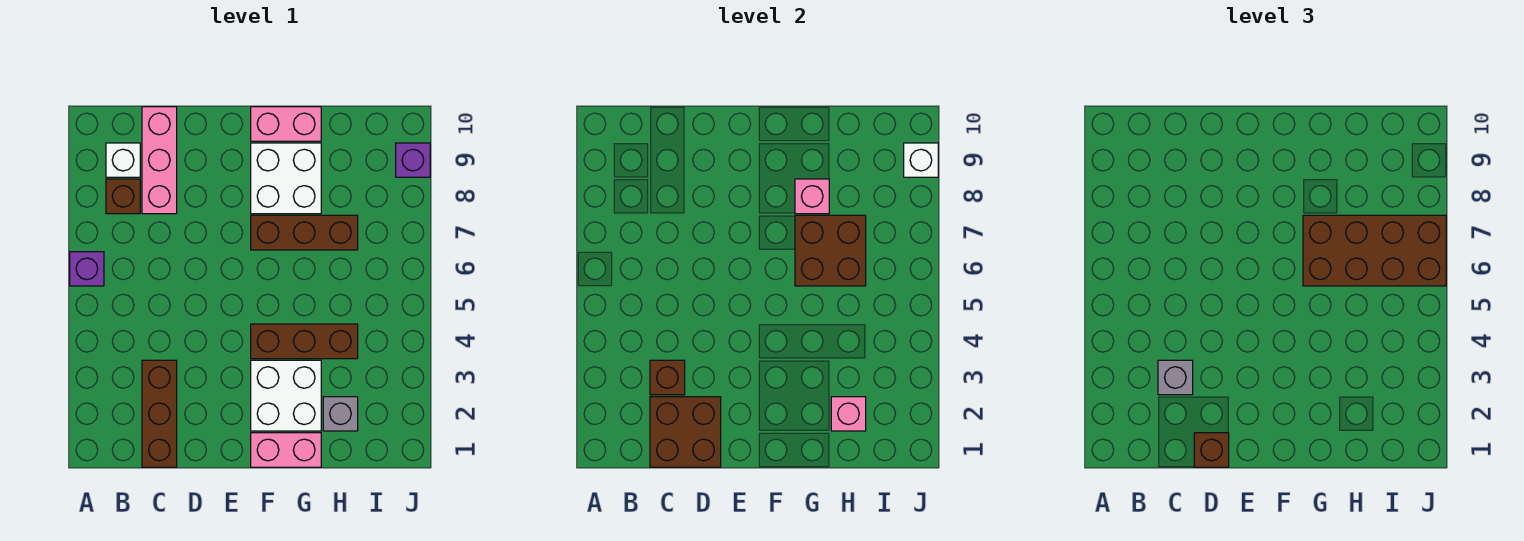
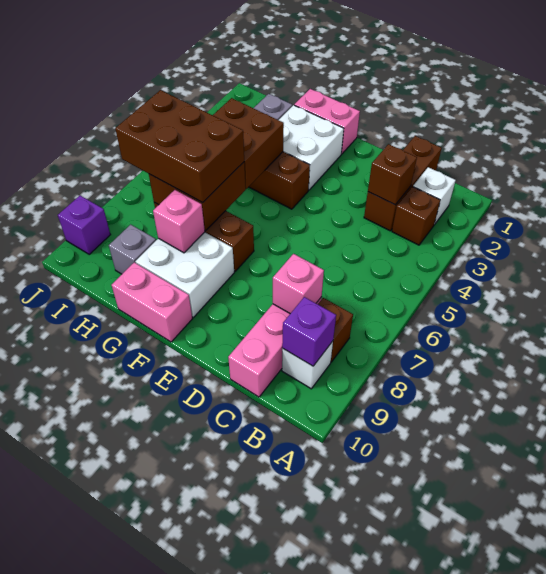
purple 1x1 brick [70,252,104,286] -> purple 1x1 brick moved to [282,297,336,366]
brown 2x2 brick [650,397,721,467] -> brown 2x2 brick moved to [213,98,284,189]
grey 1x1 brick [1158,360,1193,395] -> grey 1x1 brick moved to [109,224,156,274]
brown 1x1 brick [1194,433,1229,467] -> brown 1x1 brick moved to [392,187,440,245]
brown 2x4 brick [1303,215,1446,286] -> brown 2x3 brick [115,90,244,203]
pink 1x1 brick [831,397,866,431] -> pink 1x1 brick moved to [273,254,324,314]
white 1x1 brick [904,143,938,177] -> white 1x1 brick moved to [413,167,456,225]

